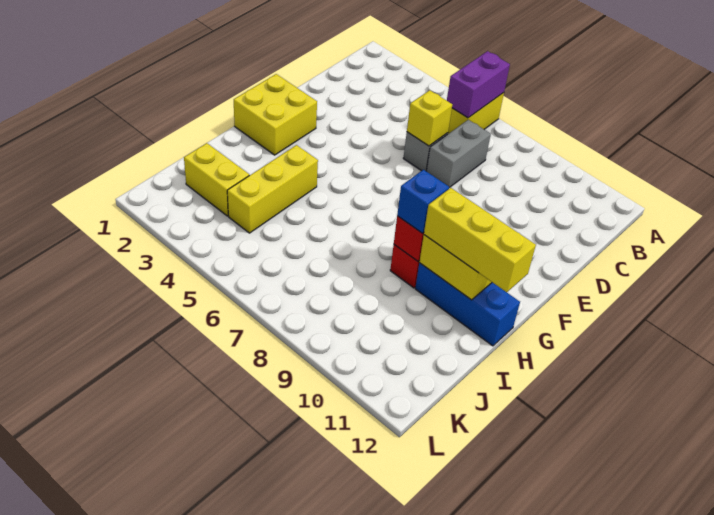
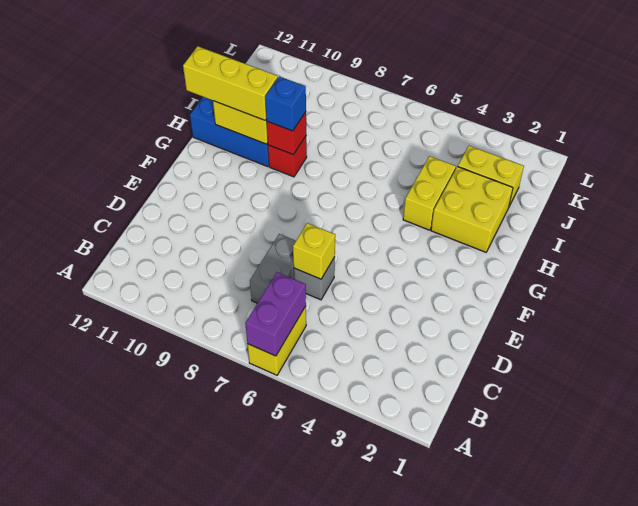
yellow 2x2 brick [234,74,317,155] -> yellow 2x2 brick moved to [431,167,513,252]
yellow 1x3 brick [227,145,318,233] -> yellow 1x2 brick [403,156,456,230]

